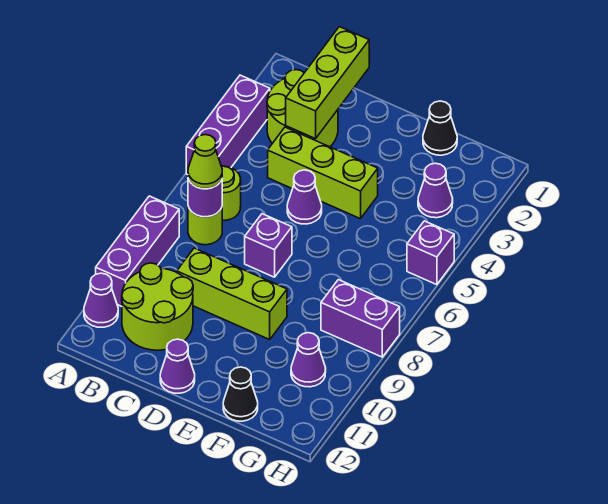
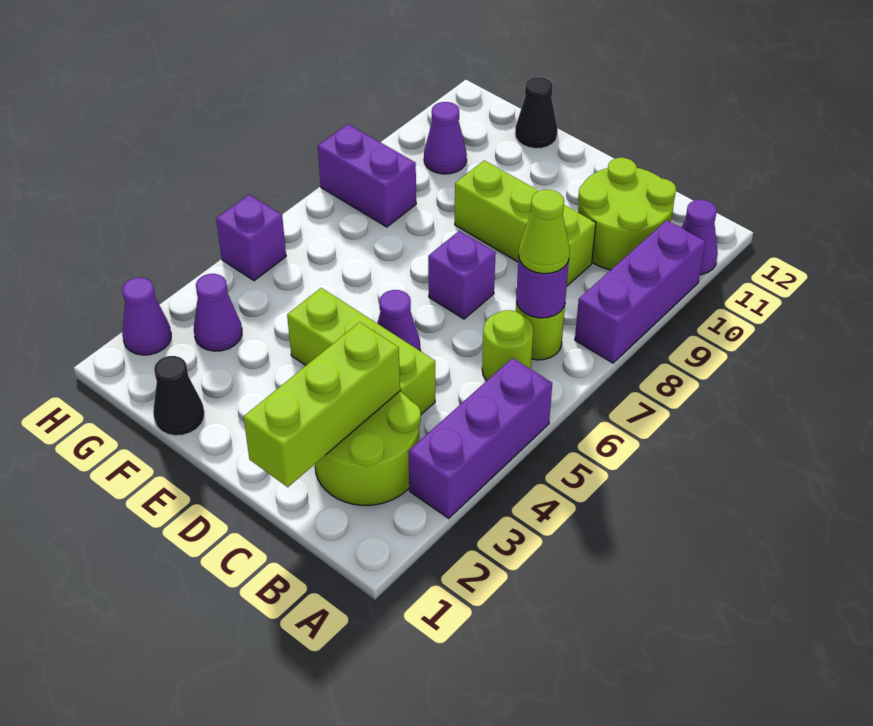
purple 1x1 cone [160,339,195,393] -> purple 1x1 cone moved to [122,278,171,355]

